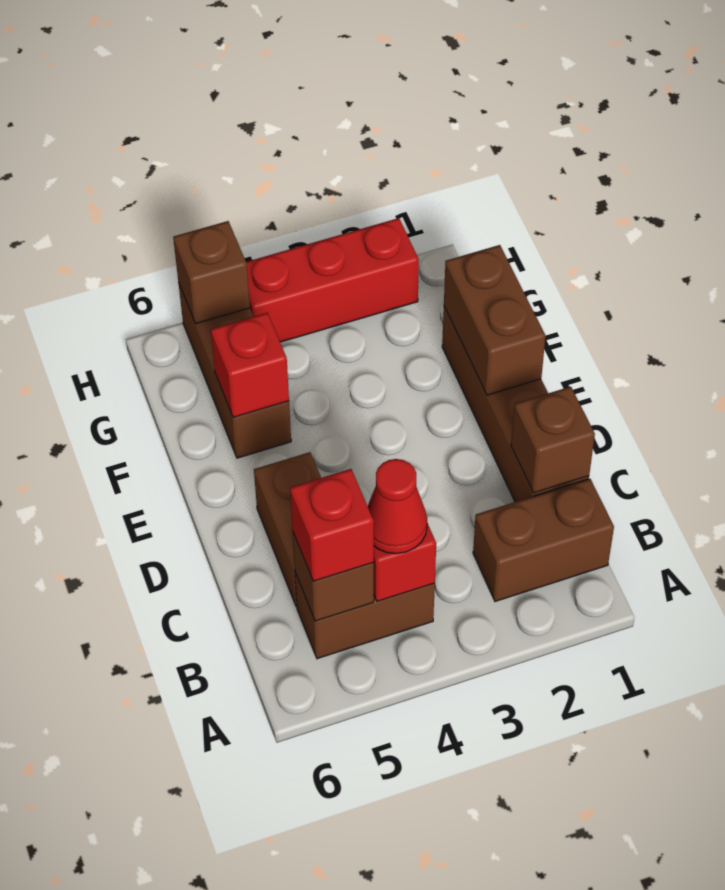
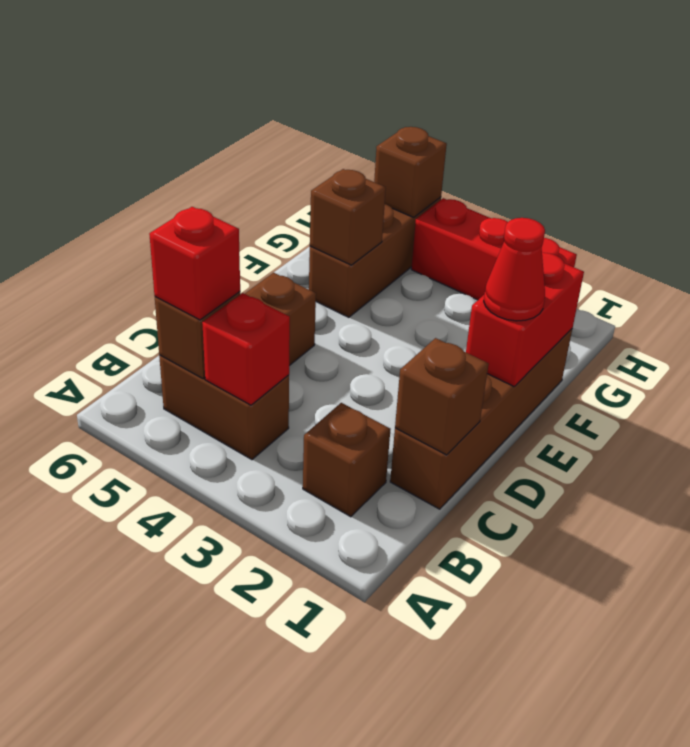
brown 1x2 brick [473,479,614,602] -> brown 1x1 brick [303,403,391,517]
red 1x1 cone [368,459,427,554] -> red 1x1 cone moved to [484,218,545,321]
brown 1x2 brick [444,245,546,395] -> red 1x2 brick [466,253,584,387]
red 1x1 brick [211,313,289,417] -> brown 1x1 brick [310,169,386,265]

